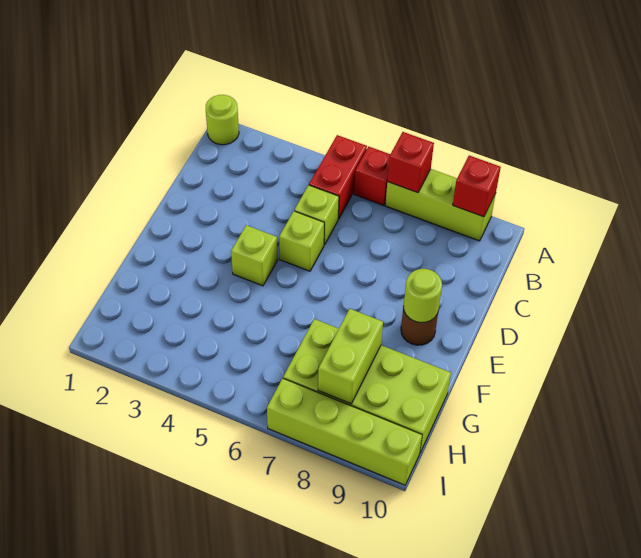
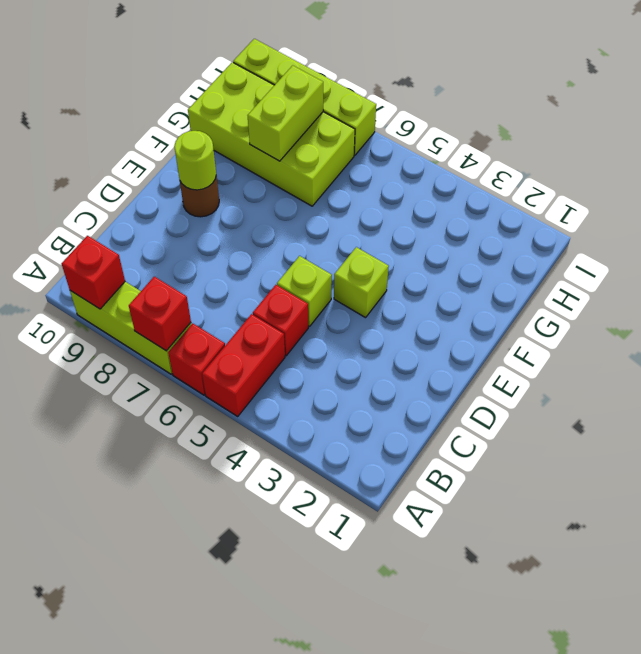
lime 1x1 round brick [206,95,239,145] -> none
lime 1x1 brick [294,185,339,245] -> red 1x1 brick [253,285,308,356]

